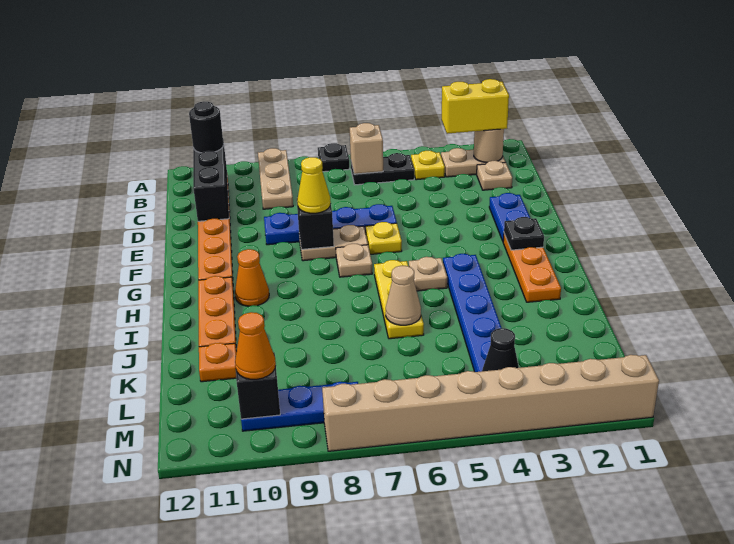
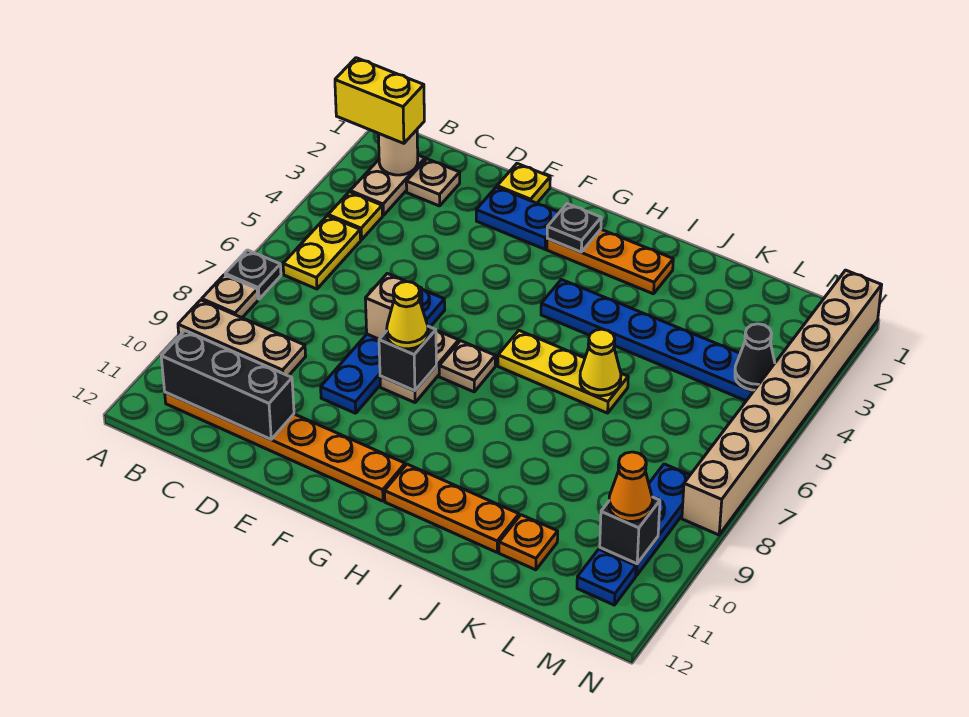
yellow 1x2 brick [442,79,509,134] -> yellow 1x2 brick turned to [335,58,424,143]
black 1x2 plate [351,153,414,185] -> yellow 1x2 plate [283,216,361,289]
tan 1x1 brick [350,123,383,174] -> tan 1x1 brick moved to [365,274,422,339]
black 1x1 round brick [189,101,224,153] -> none
yellow 1x1 plate [366,222,402,254] -> yellow 1x1 plate moved to [497,164,550,203]
tan 1x1 plate [409,257,447,291] -> tan 1x1 plate moved to [202,275,258,318]
orange 1x1 cone [235,249,269,306] -> none
tan 1x1 cone [386,266,421,325] -> yellow 1x1 cone [580,329,621,396]
none -> blue 1x1 plate [577,549,636,605]

